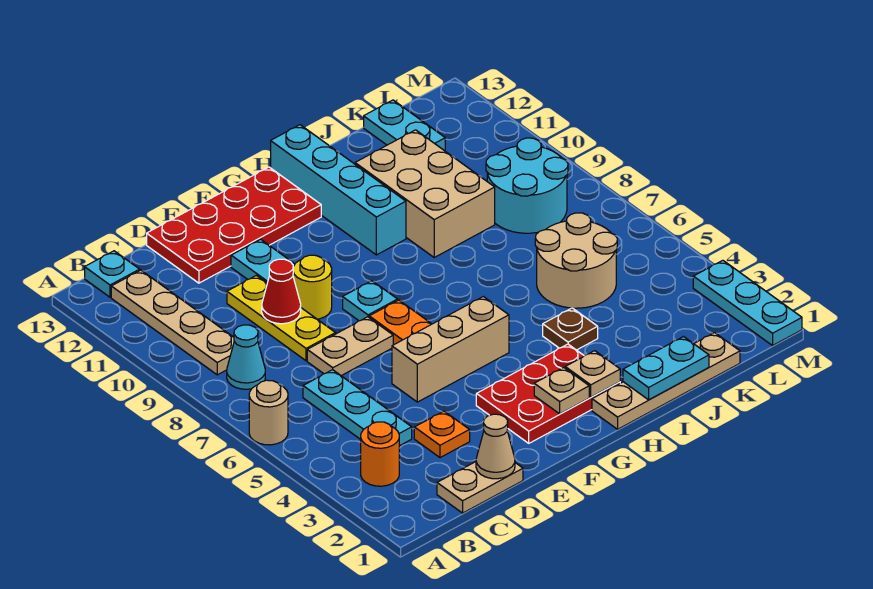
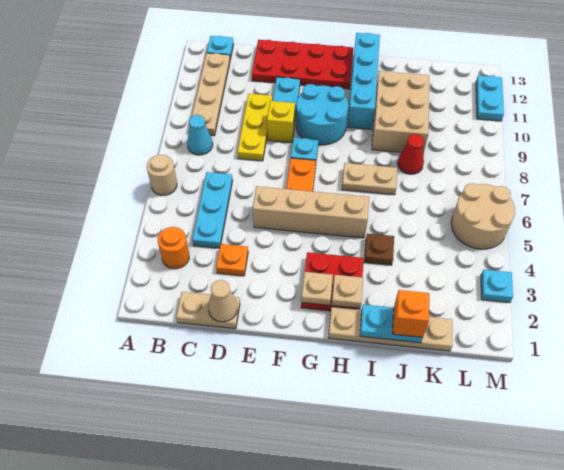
tan 1x2 plate [307,317,393,376] -> tan 1x2 plate moved to [342,163,397,195]
red 1x1 cone [262,259,301,324] -> red 1x1 cone moved to [398,134,424,174]
tan 1x3 brick [392,297,509,402] -> tan 1x4 brick [253,186,369,238]
yellow 1x1 round brick [293,255,332,319] -> yellow 1x1 brick [267,101,295,143]
red 2x3 plate [476,344,620,443] -> red 2x2 plate [301,252,364,311]
none -> orange 1x1 brick [393,290,429,337]
tan 2x2 round brick [535,213,617,308] -> tan 2x2 round brick moved to [451,183,515,249]
cyan 2x2 round brick [486,138,568,233] -> cyan 2x2 round brick moved to [296,84,348,145]
cyan 1x2 plate [364,100,445,151] -> cyan 1x2 plate moved to [476,75,504,121]
cyan 1x3 plate [693,260,802,346] -> cyan 1x1 plate [481,270,513,302]

